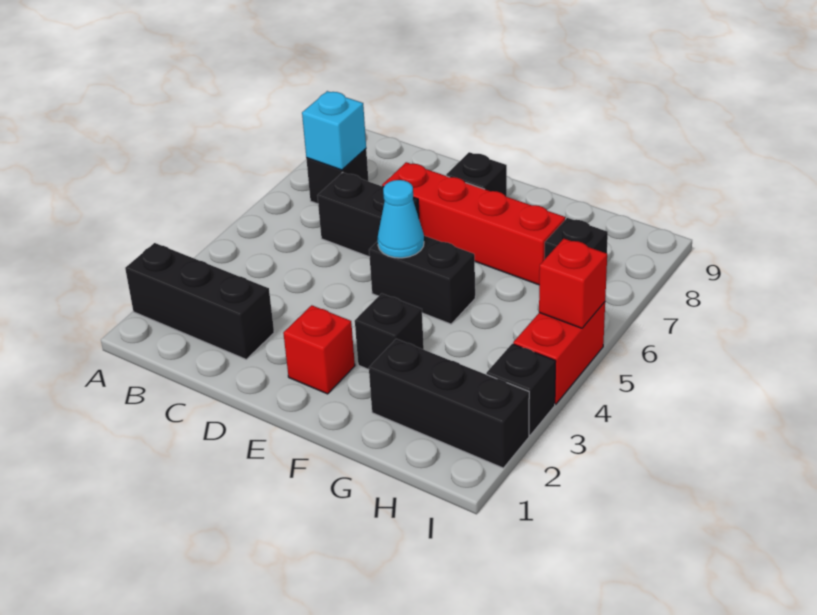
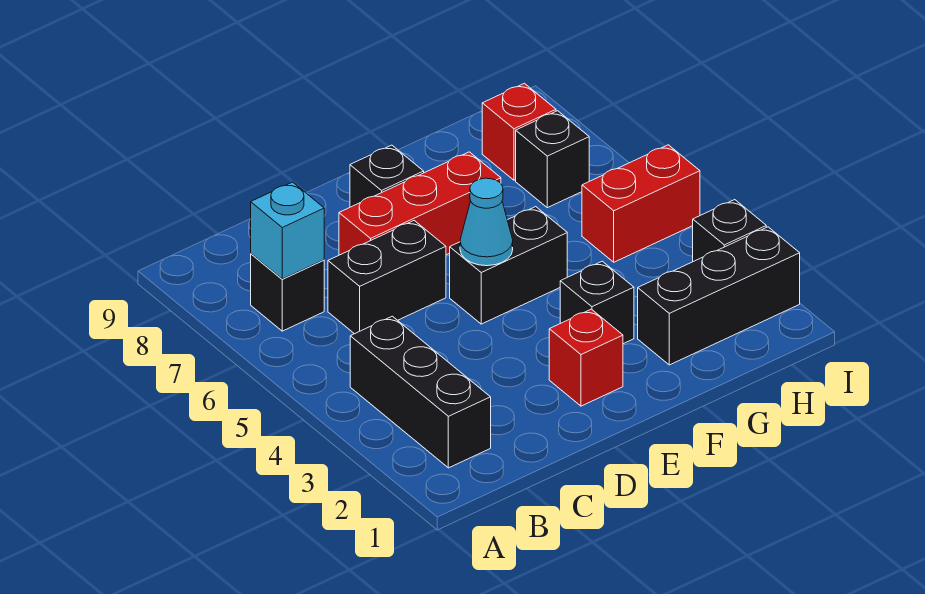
black 1x3 brick [125,243,274,359] -> black 1x3 brick turned to [350,316,491,468]
red 1x4 brick [382,162,565,285] -> red 1x3 brick [339,152,501,255]
red 1x2 brick [513,302,605,404] -> red 1x2 brick turned to [582,145,700,262]
red 1x1 brick [539,239,607,328] -> red 1x1 brick moved to [482,83,556,180]

